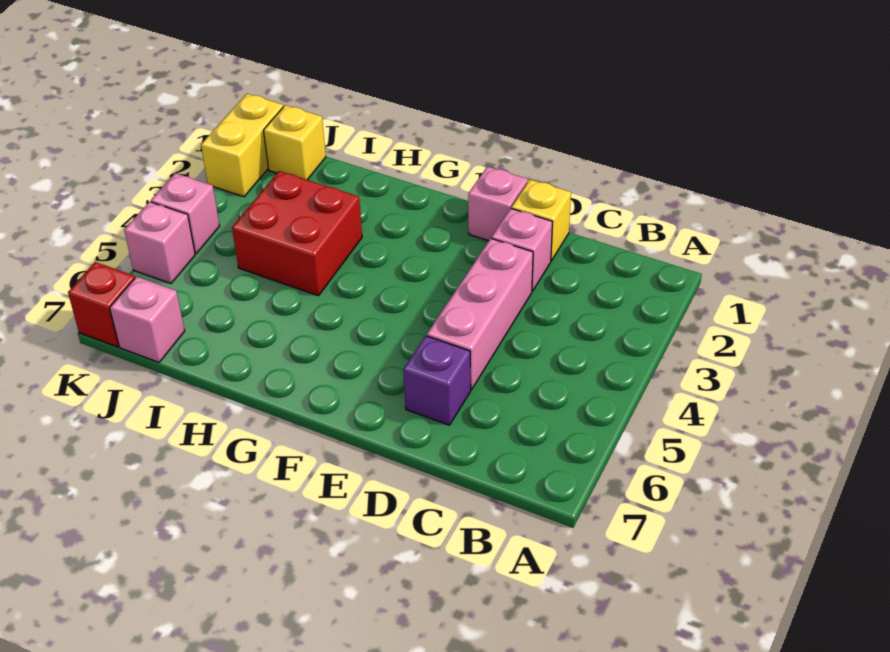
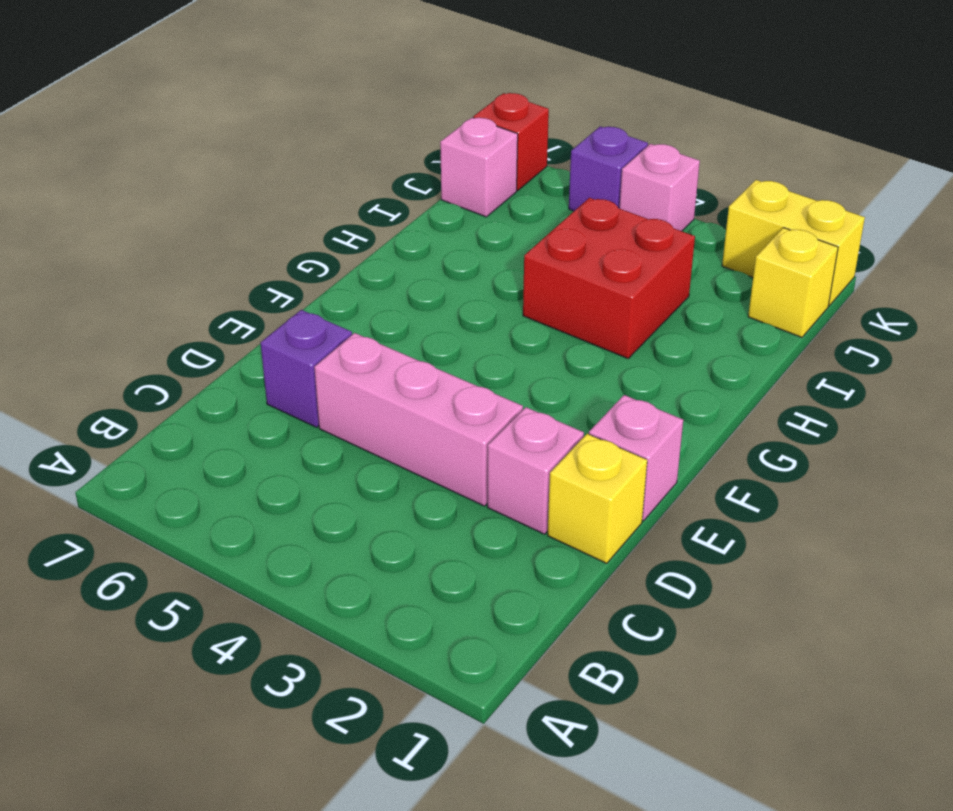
pink 1x1 brick [124,202,195,284] -> purple 1x1 brick [569,126,648,211]

